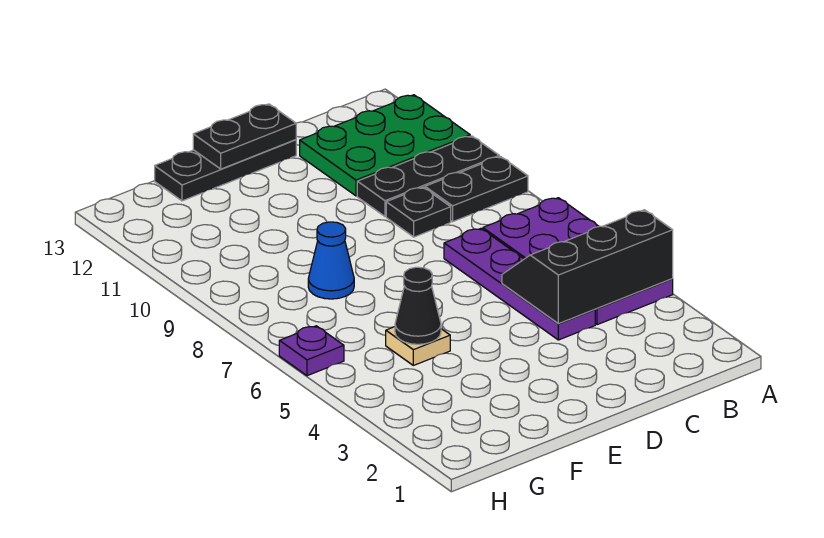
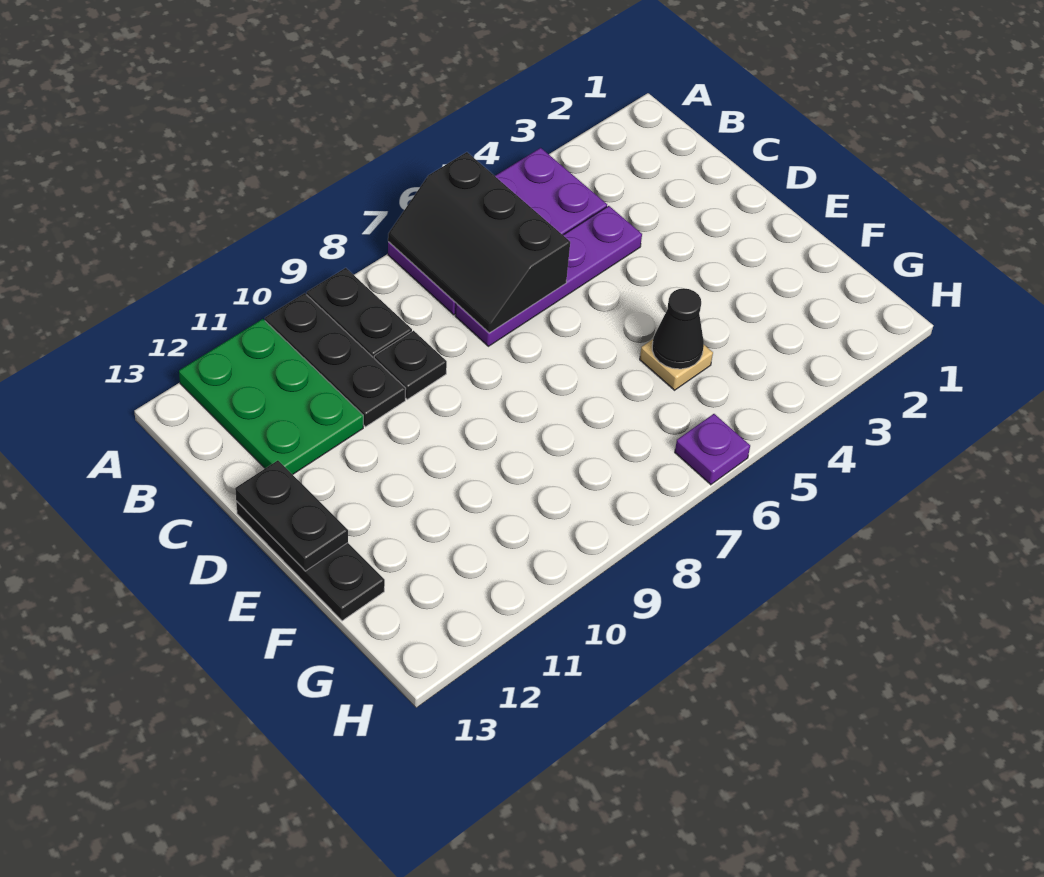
black 2x3 slope [502,210,673,324] -> black 2x3 slope moved to [388,152,570,333]
blue 1x1 cone [308,222,354,299] -> none

